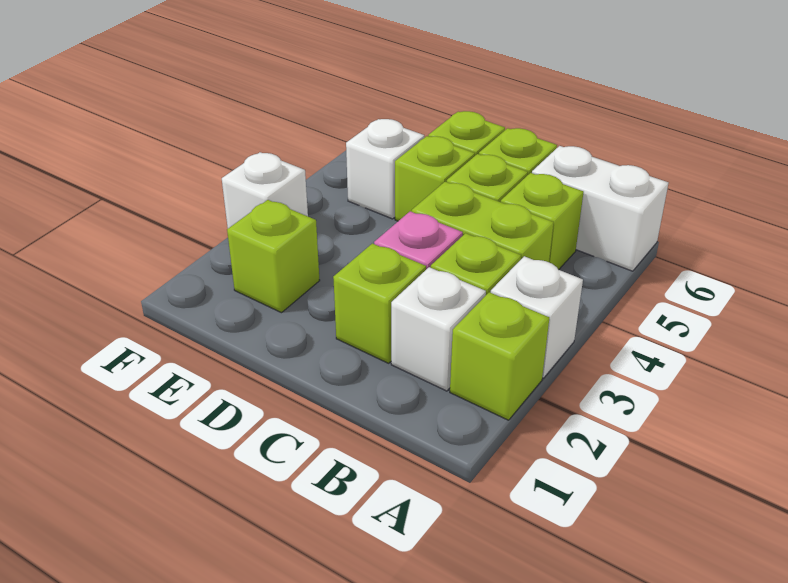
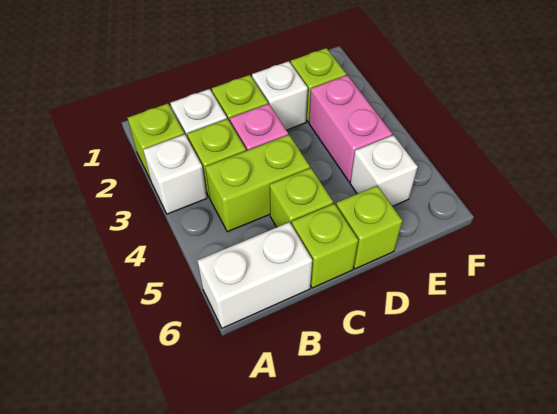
lime 1x1 brick [501,173,584,270] -> none
lime 1x1 brick [395,136,475,221] -> none
none -> pink 1x2 brick [309,75,392,182]
white 1x1 brick [222,152,308,228] -> white 1x1 brick moved to [252,61,308,130]

